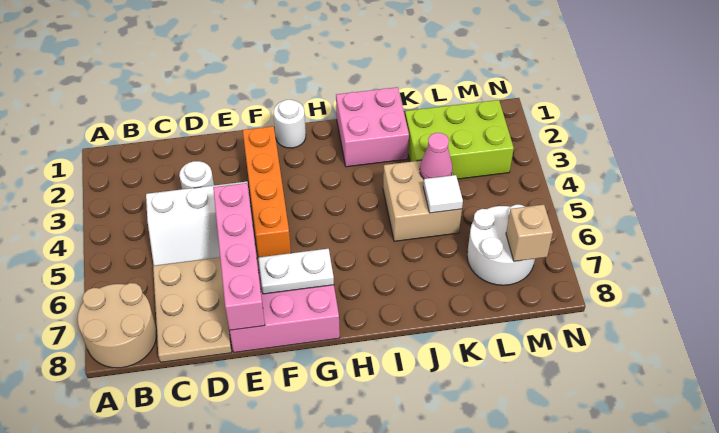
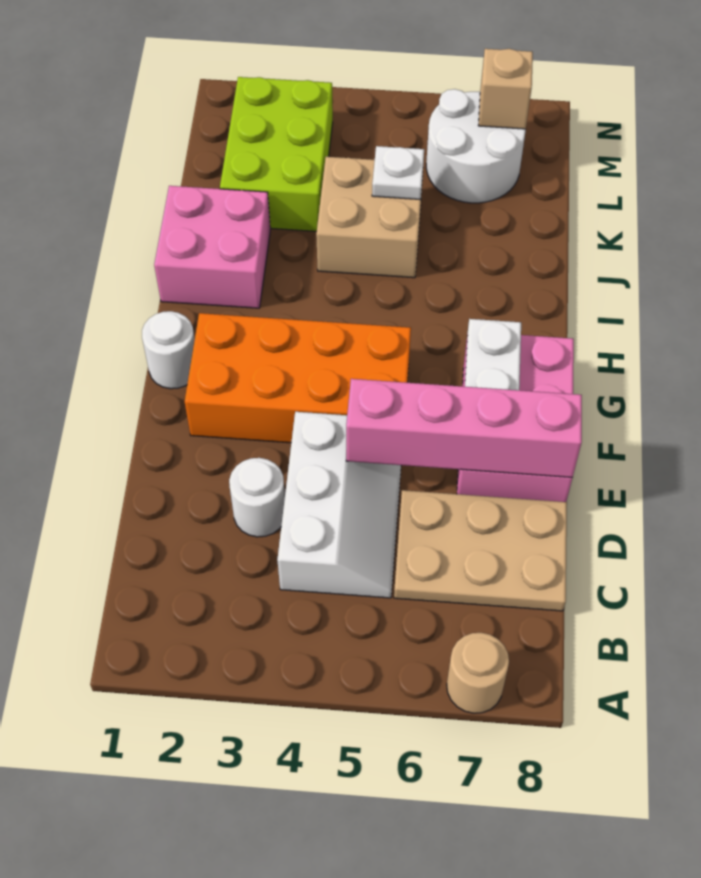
tan 2x2 round brick [77,283,157,368] -> tan 1x1 round brick [447,633,509,713]
orange 1x4 brick [243,126,291,257] -> orange 2x4 brick [185,313,411,443]
pink 1x1 cone [420,133,452,179] -> none
white 1x1 tile [423,175,463,213] -> white 1x1 plate [372,146,424,200]

